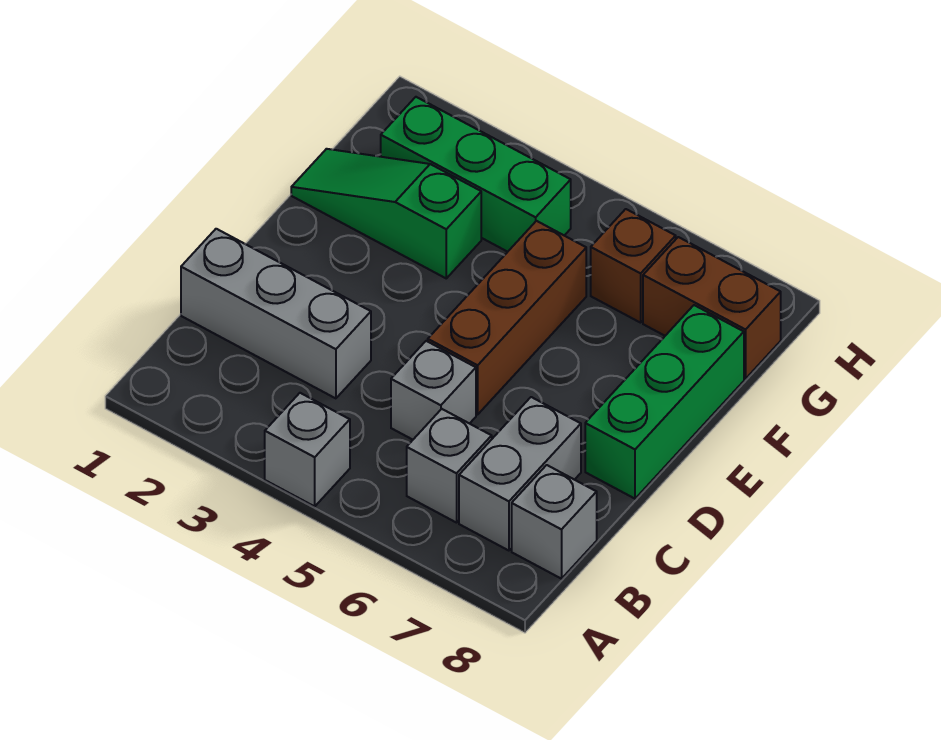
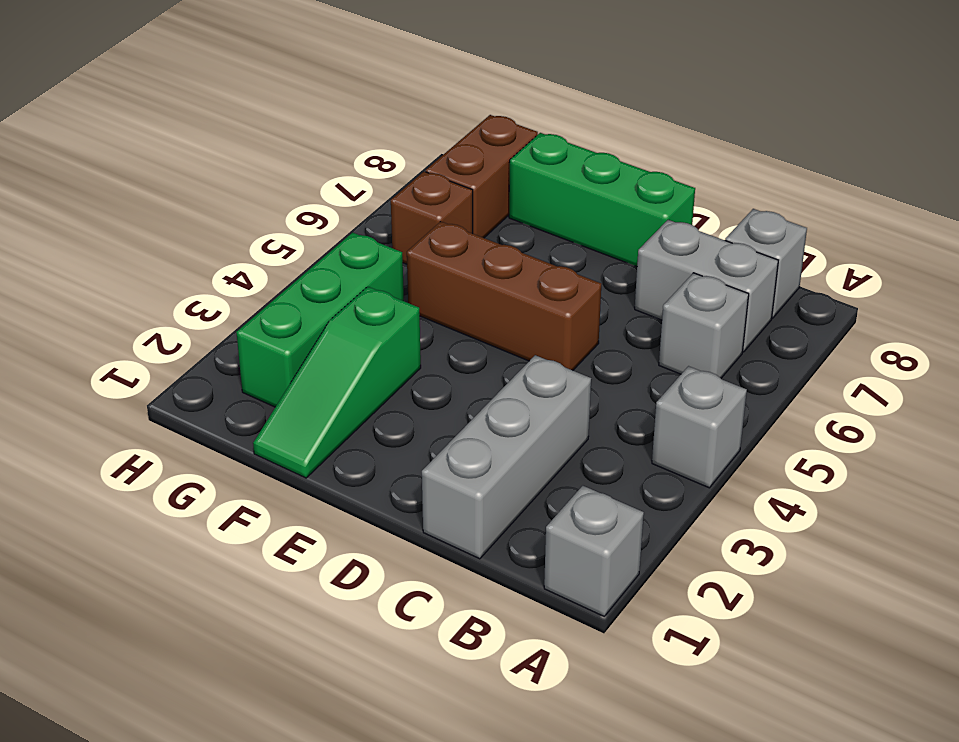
grey 1x1 brick [391,341,476,440] -> grey 1x1 brick moved to [544,486,644,616]

